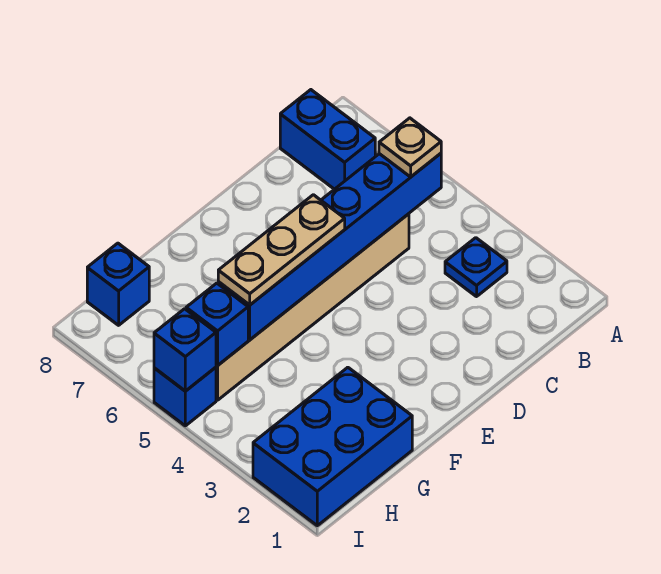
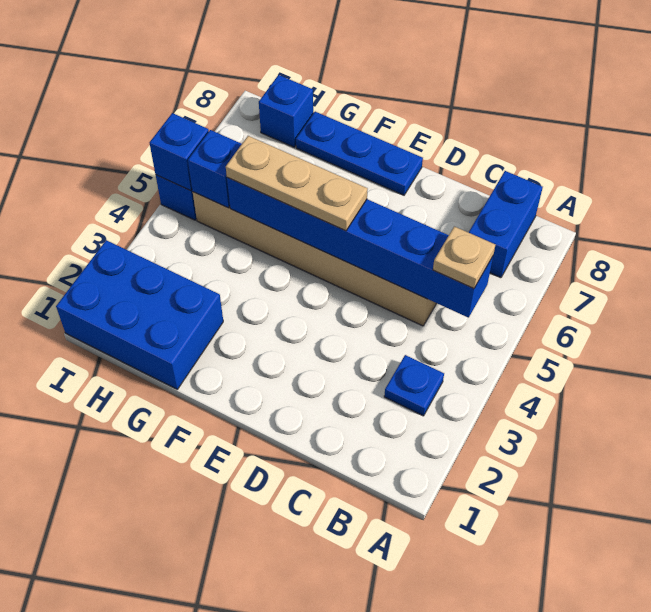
none -> blue 1x3 plate [296,112,423,195]

